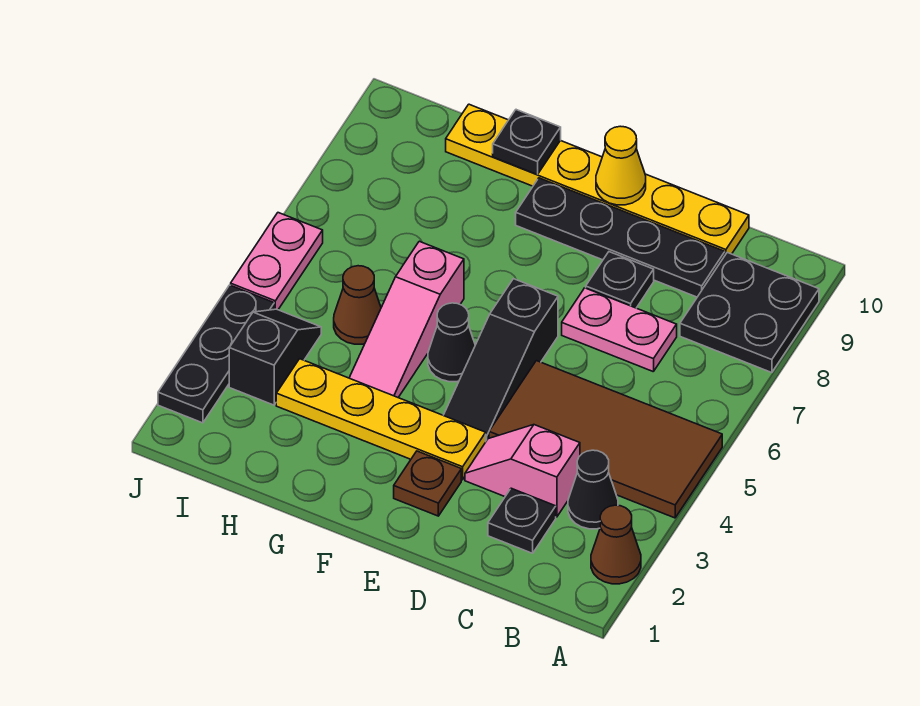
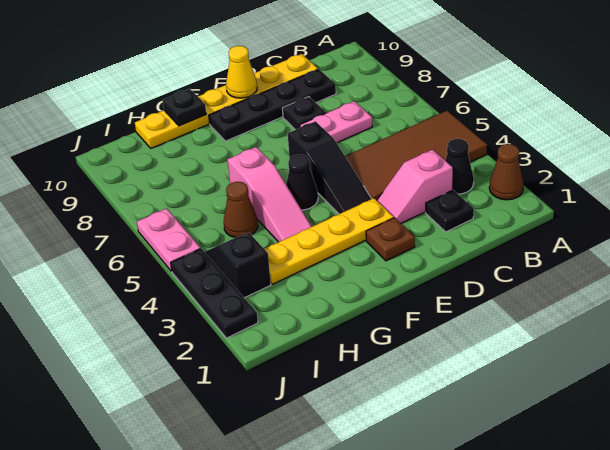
black 2x2 plate [680,253,819,373] -> none

